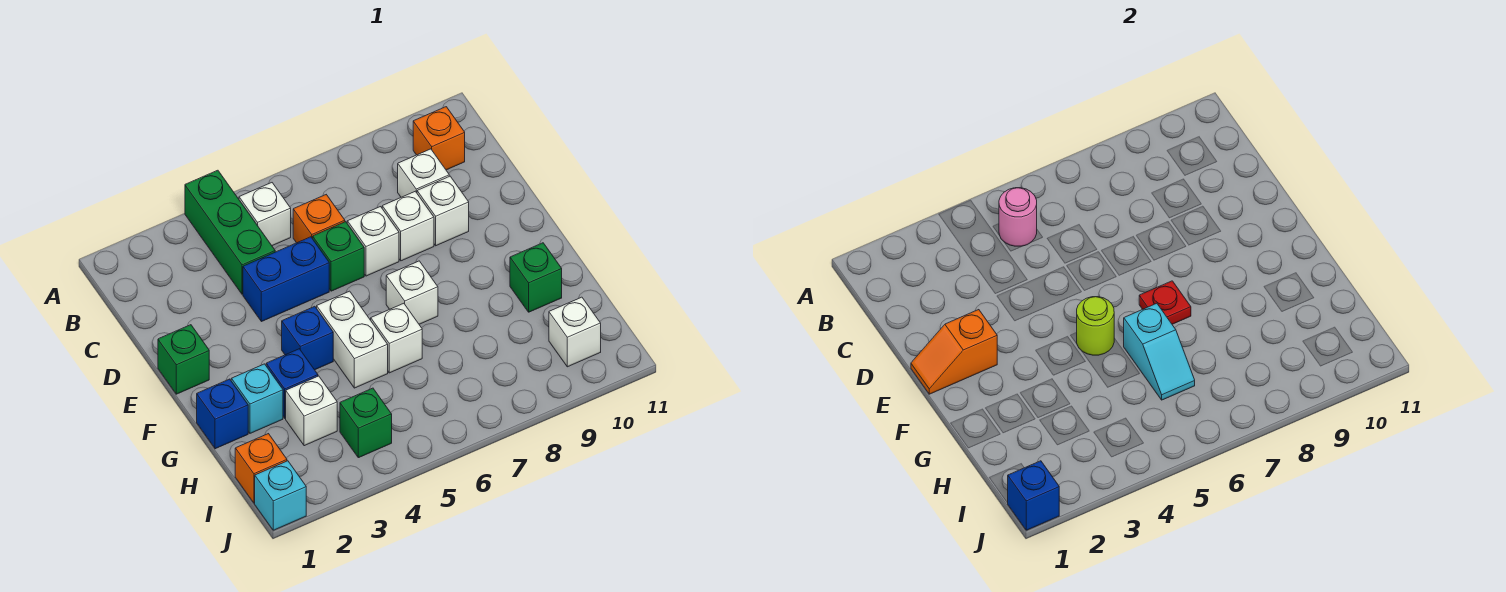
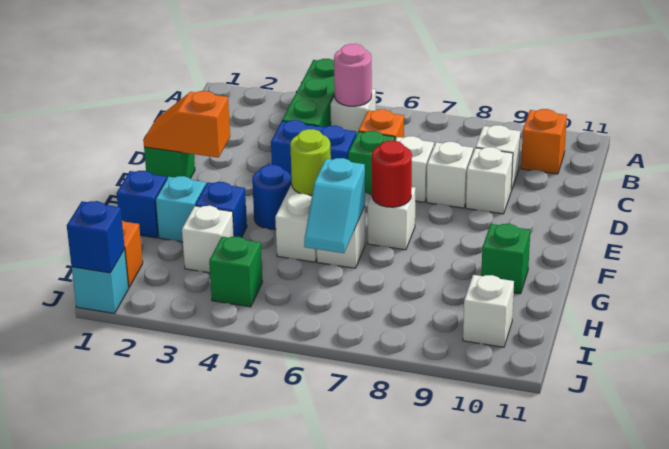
blue 1x1 brick [282,306,333,370] -> blue 1x1 round brick [252,165,292,229]
red 1x1 plate [1139,281,1191,324] -> red 1x1 round brick [372,141,412,207]

